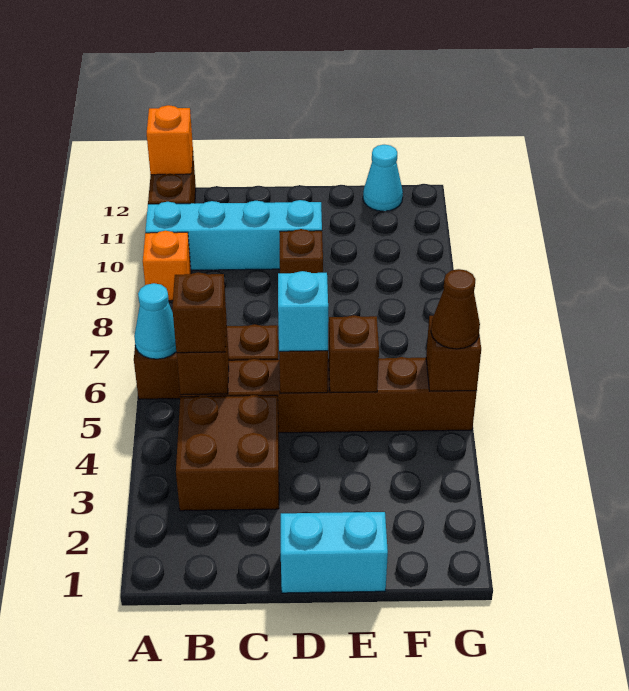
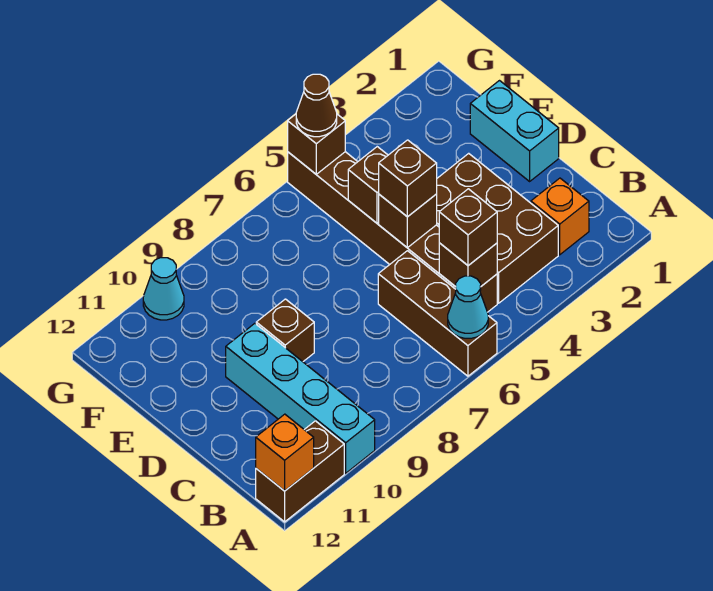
orange 1x1 brick [143,231,191,301] -> orange 1x1 brick moved to [531,178,589,255]
brown 2x2 brick [176,395,279,511] -> brown 2x3 brick [437,153,558,303]
cyan 1x1 brick [278,271,328,351] -> brown 1x1 brick [379,140,437,217]
cyan 1x1 cone [363,145,403,211] -> cyan 1x1 cone moved to [143,258,184,320]

